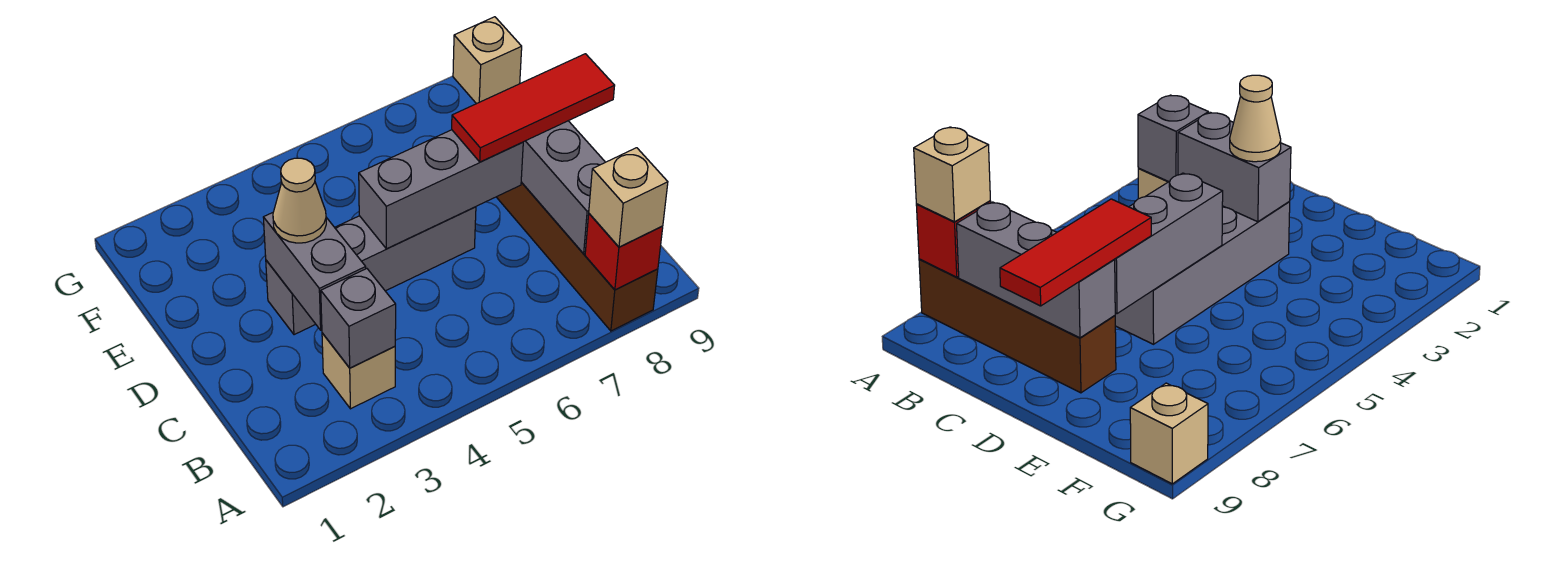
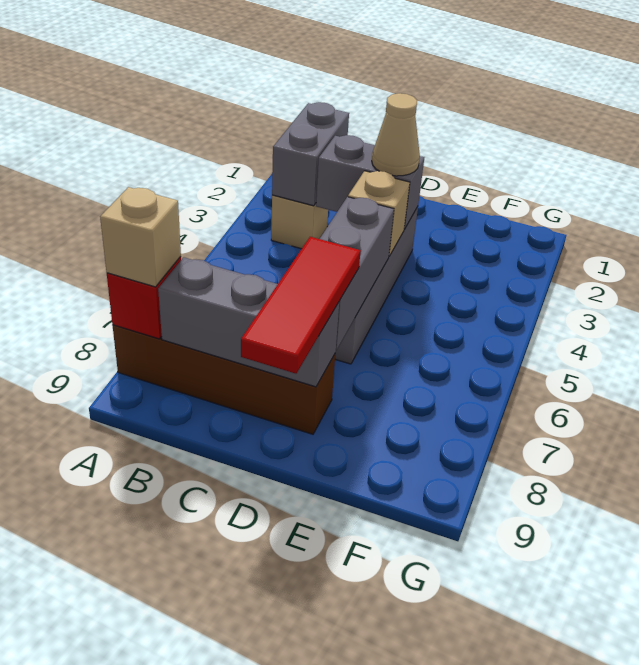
grey 1x1 brick [321,269,396,368] -> grey 1x2 brick [272,102,349,206]
tan 1x1 brick [453,17,522,104] -> tan 1x1 brick moved to [348,171,410,256]

